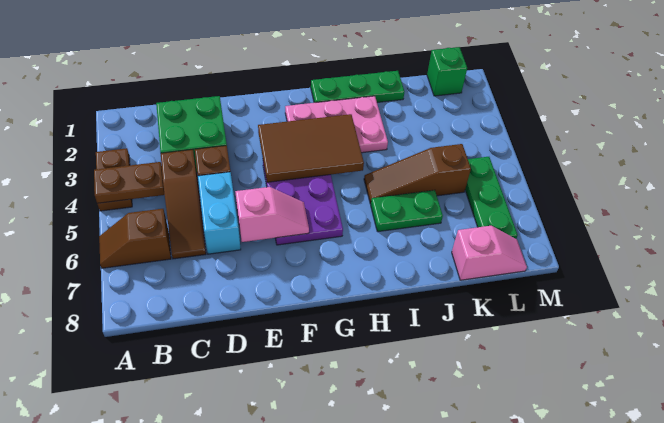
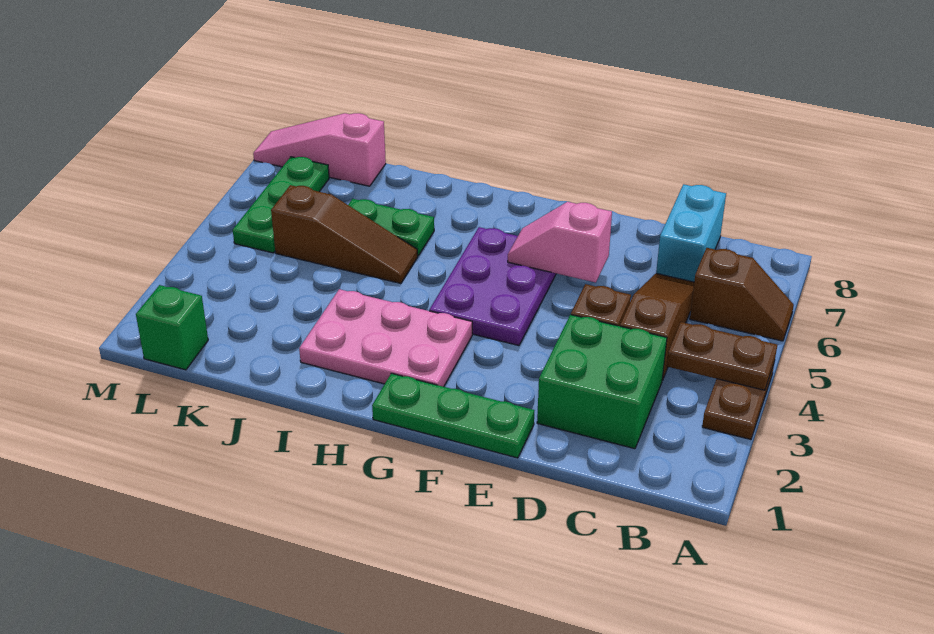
cyan 1x2 brick [198,172,241,254] -> cyan 1x2 brick moved to [656,184,726,282]
brown 2x3 tile [258,114,364,182] -> none
green 1x3 plate [311,71,404,103] -> green 1x3 plate moved to [372,373,534,458]
pink 1x2 slope [452,226,527,280] -> pink 1x3 slope [253,113,386,186]

